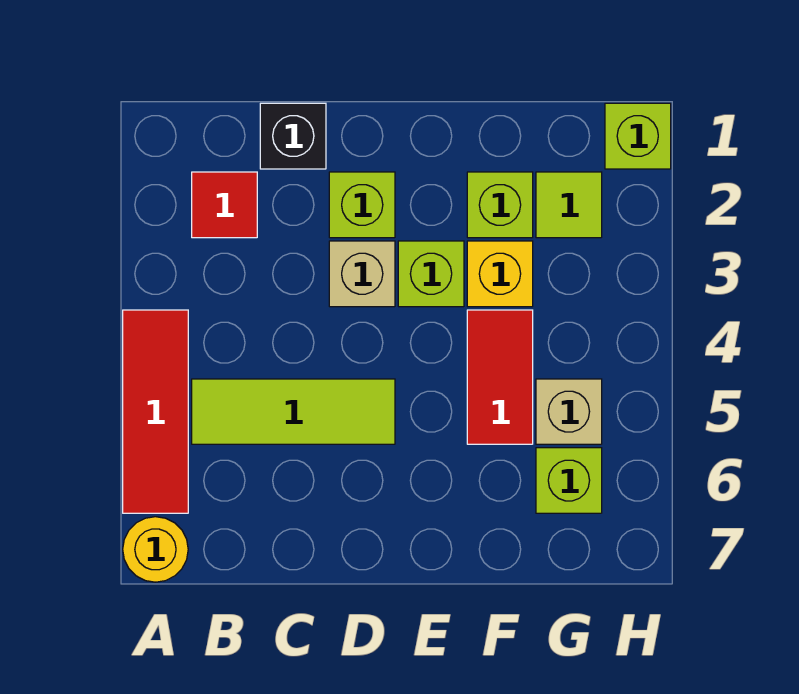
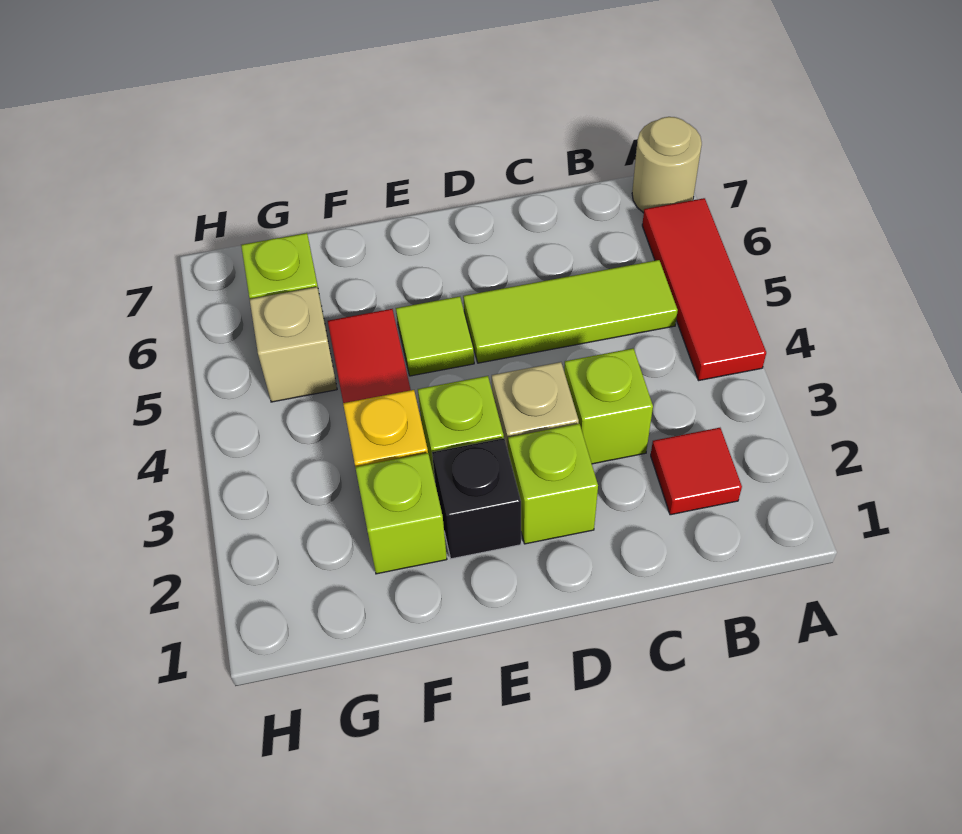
yellow 1x1 round brick [123,517,188,582] -> tan 1x1 round brick [632,117,702,213]
black 1x1 brick [260,103,326,169] -> black 1x1 brick moved to [432,438,521,559]
lime 1x1 tile [536,172,602,238] -> lime 1x1 tile moved to [396,296,474,376]
lime 1x1 brick [605,103,671,169] -> lime 1x1 brick moved to [564,348,653,464]

